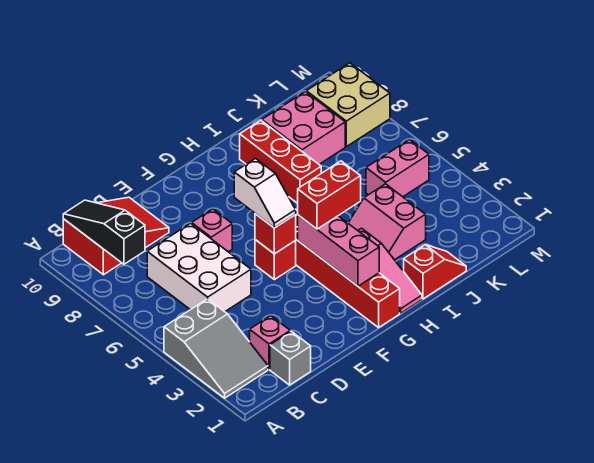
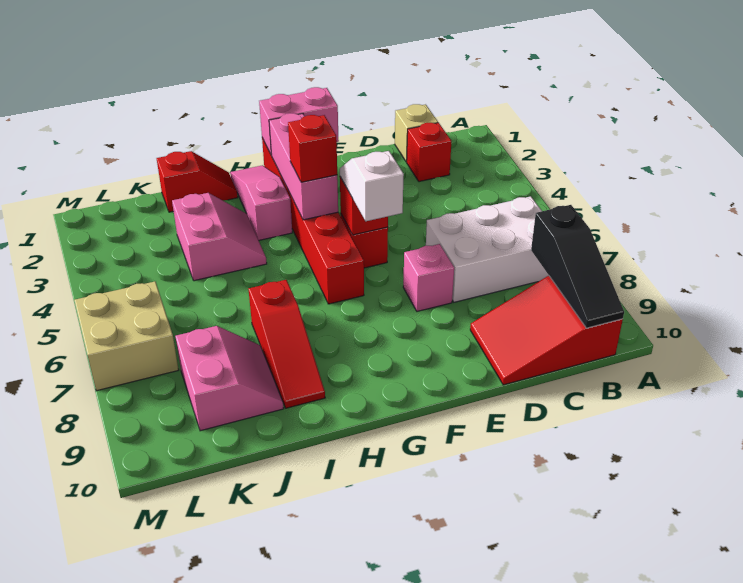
grey 2x3 slope [164,299,268,398] -> none
grey 1x1 brick [270,331,311,385] -> tan 1x1 brick [395,104,438,162]
pink 1x1 brick [250,316,290,369] -> red 1x1 brick [407,123,451,182]
white 2x3 brick [147,223,251,312] -> white 2x3 brick turned to [426,196,549,302]
red 1x2 brick [298,161,361,229] -> red 1x1 brick [288,115,337,182]
red 1x2 slope [404,245,466,299] -> red 1x2 slope turned to [157,151,238,212]
red 1x3 brick [240,120,321,203] -> red 1x3 slope [249,280,325,408]
pink 2x2 brick [262,92,345,164] -> pink 2x2 slope [175,326,284,431]
pink 1x2 brick [366,140,429,197] -> pink 1x2 brick moved to [259,87,339,155]
tan 2x2 brick [306,63,390,147] -> tan 2x2 brick moved to [74,281,179,391]

